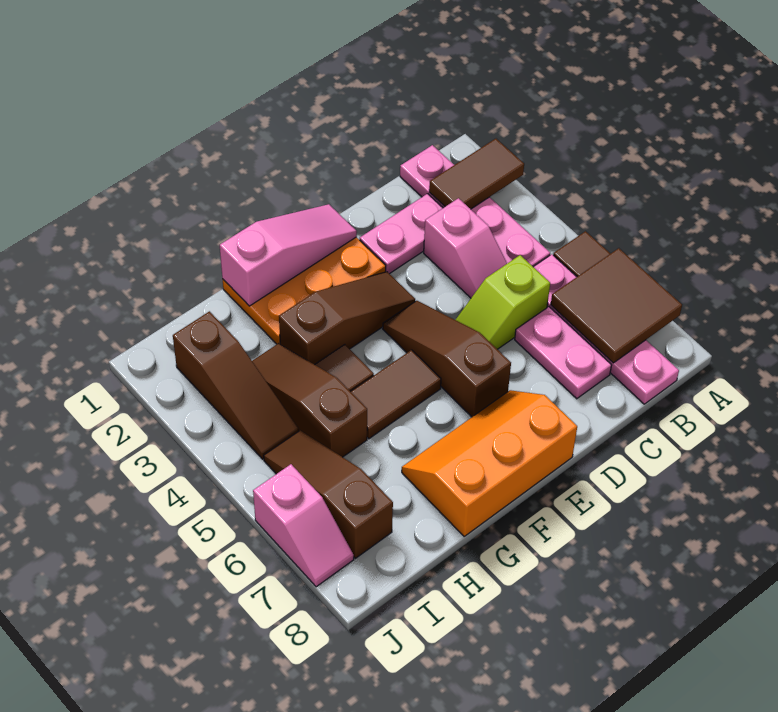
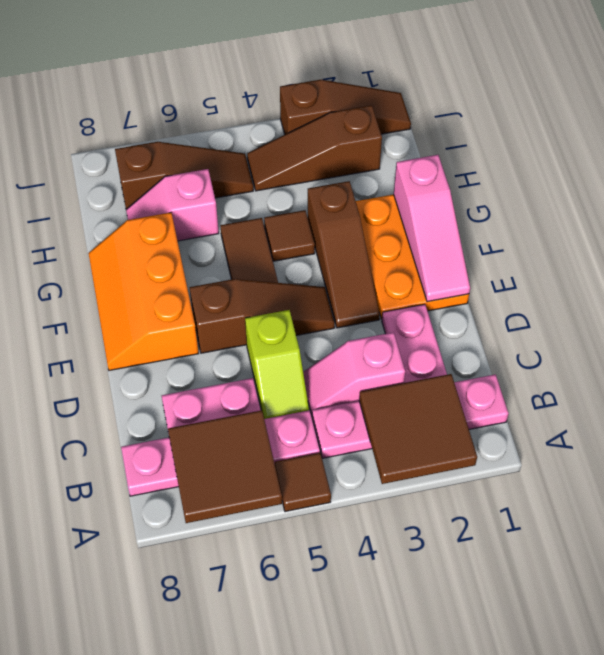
brown 1x2 tile [429,139,524,209] -> brown 2x2 tile [359,374,477,484]
lime 1x2 slope [456,255,550,349] -> lime 1x2 slope turned to [245,310,309,419]
orange 2x3 slope [402,390,577,536] -> orange 2x3 slope turned to [88,213,199,370]
brown 1x3 slope [252,344,367,457] -> brown 1x3 slope moved to [280,80,411,134]
pink 1x2 slope [253,464,354,587] -> pink 1x2 slope moved to [126,169,219,241]

